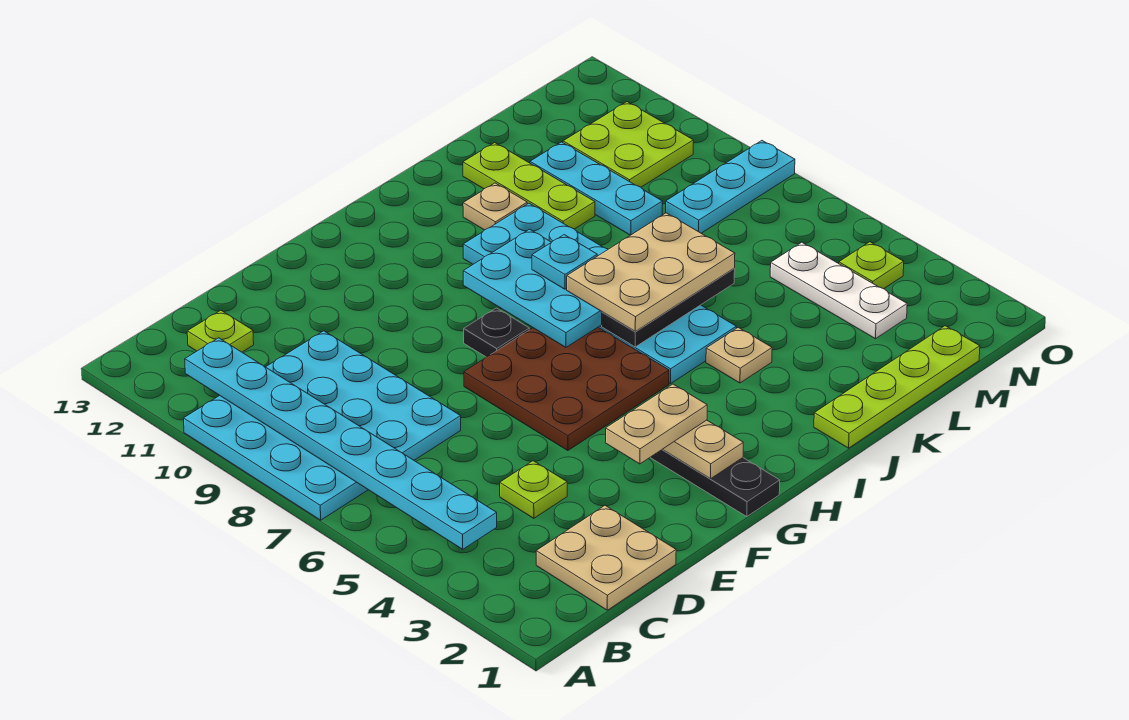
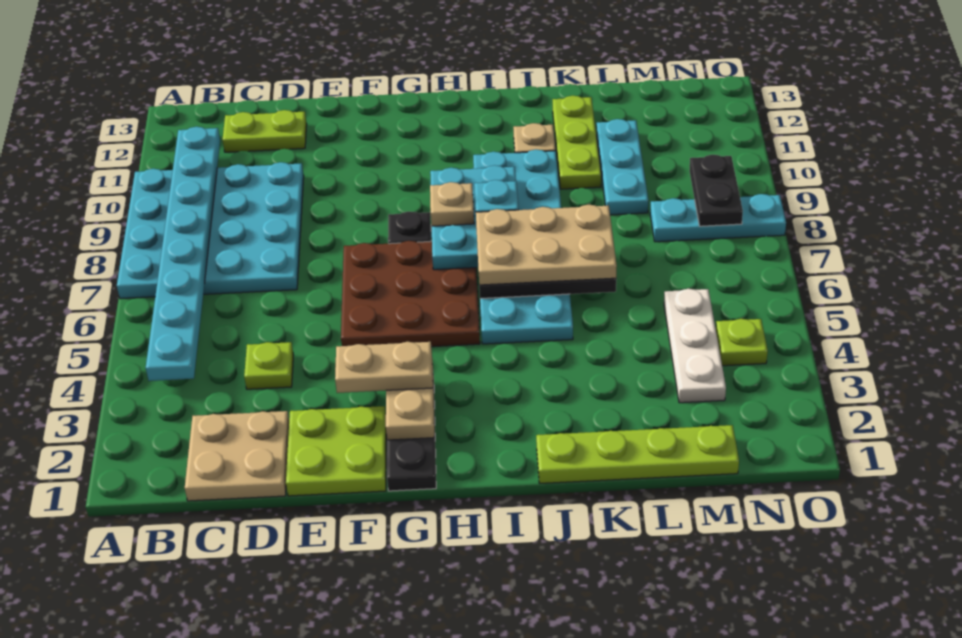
lime 1x1 plate [187,310,254,352] -> lime 1x2 plate [222,110,307,152]
tan 1x1 plate [706,327,772,383] -> tan 1x1 plate moved to [430,182,474,226]
lime 2x2 plate [563,102,694,187] -> lime 2x2 plate moved to [286,406,386,496]
none -> black 1x2 plate [689,155,743,226]

